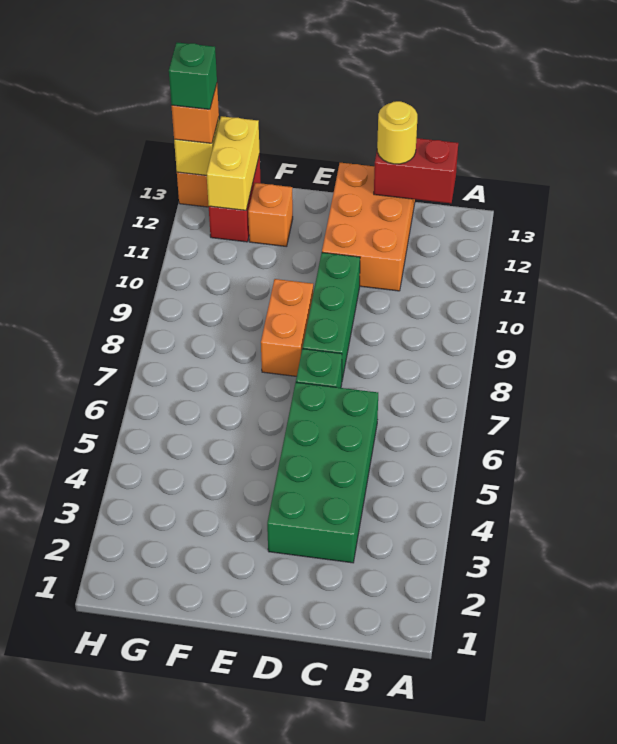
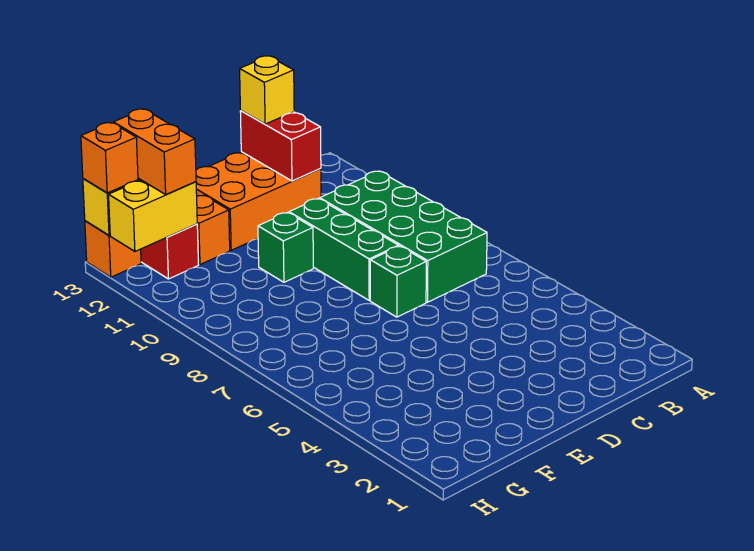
red 1x2 brick [374,138,458,203] -> red 1x2 brick turned to [240,111,321,181]
green 2x4 brick [267,382,378,563] -> green 2x4 brick moved to [320,171,487,302]
orange 2x3 brick [322,163,415,291] -> orange 2x3 brick turned to [196,152,321,250]
yellow 1x1 round brick [377,101,417,164] -> yellow 1x1 brick [240,56,294,124]
orange 1x2 brick [261,279,313,376] -> orange 1x2 brick moved to [113,109,196,195]
yellow 1x2 brick [206,116,260,210] -> yellow 1x2 brick turned to [109,180,197,251]
green 1x1 brick [169,42,217,109] -> green 1x1 brick moved to [258,213,313,282]

